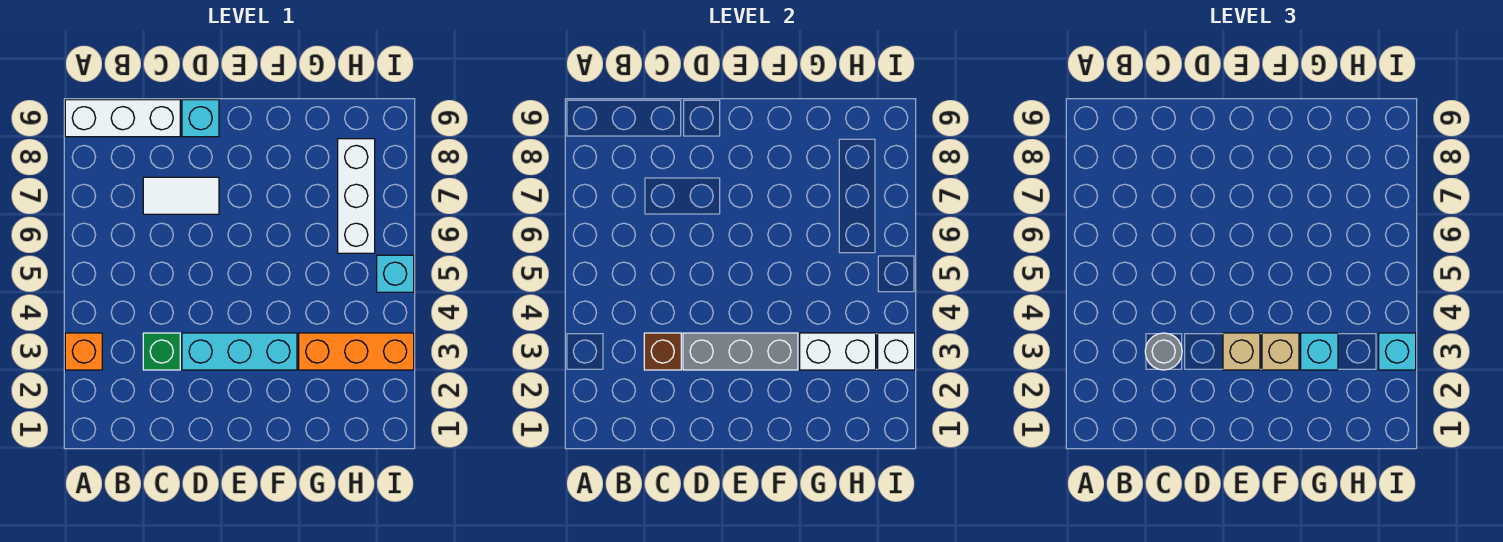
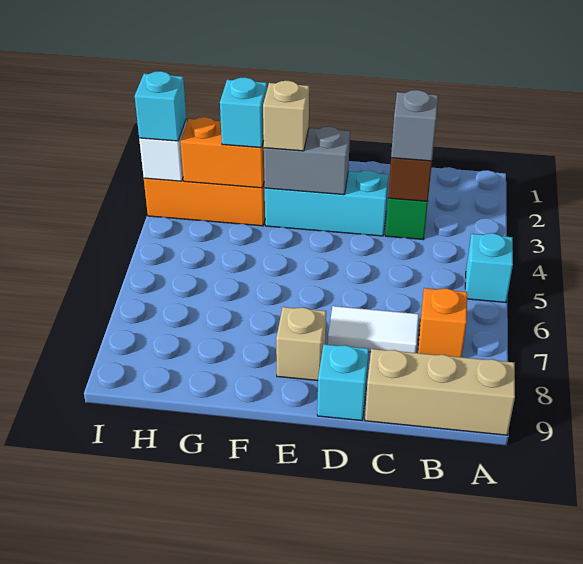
orange 1x1 brick [65,333,102,370] -> orange 1x1 brick moved to [418,288,467,357]
white 1x3 brick [65,100,180,137] -> tan 1x3 brick [365,349,515,435]
grey 1x1 round brick [1145,333,1182,370] -> grey 1x1 brick [391,90,438,161]
grey 1x3 brick [683,333,798,370] -> grey 1x2 brick [264,127,350,195]
tan 1x1 brick [1223,333,1260,370] -> tan 1x1 brick moved to [276,307,326,381]
white 1x2 brick [800,333,876,370] -> orange 1x2 brick [181,117,264,188]
white 1x3 brick [338,139,375,253] -> none
cyan 1x1 brick [377,255,414,292] -> cyan 1x1 brick moved to [465,233,513,302]

